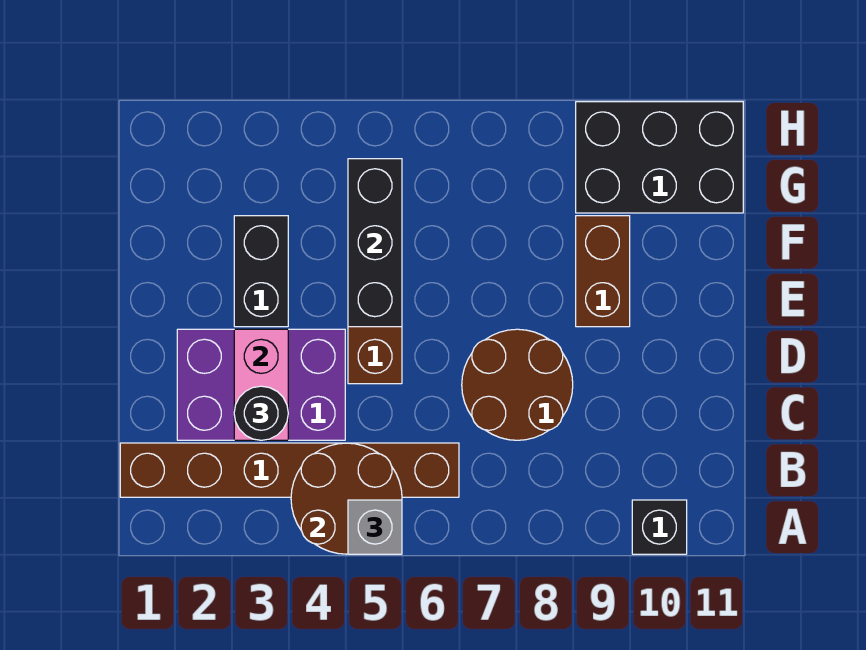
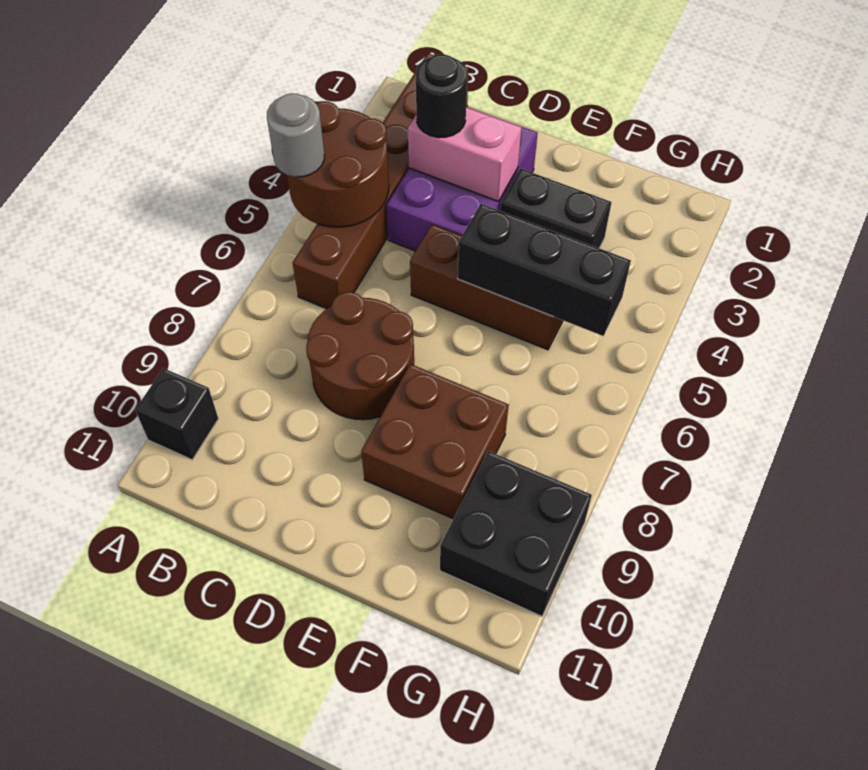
grey 1x1 brick [348,500,402,554] -> grey 1x1 round brick [267,93,324,177]
brown 1x2 brick [576,216,630,327] -> brown 2x2 brick [361,364,509,519]
black 2x3 brick [576,102,743,213] -> black 2x2 brick [440,451,592,616]

